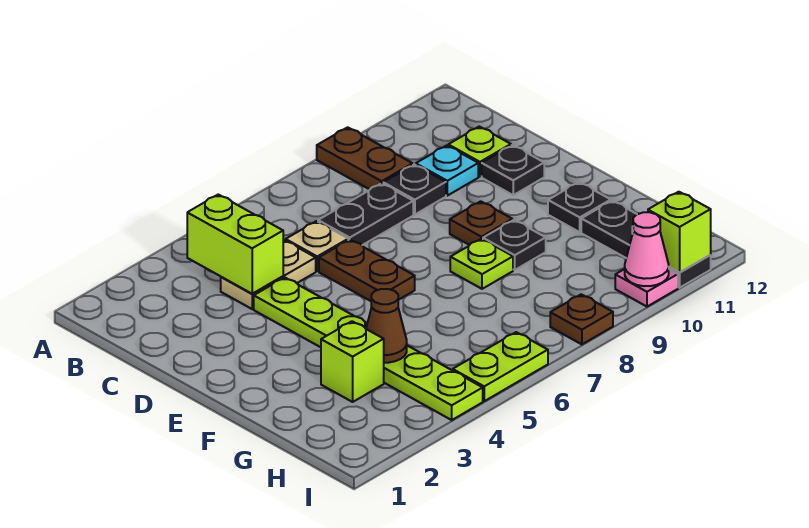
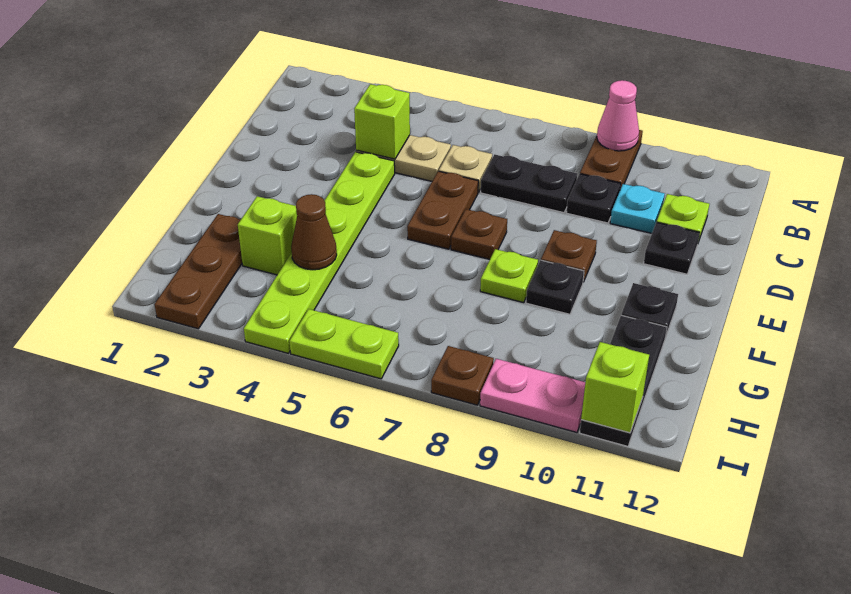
lime 1x2 brick [187,195,283,294] -> lime 1x1 brick [354,84,410,159]
none -> brown 1x1 plate [451,209,507,259]
none -> brown 1x3 plate [154,214,242,329]
pink 1x1 plate [615,269,678,307] -> pink 1x2 plate [480,359,585,432]
pink 1x1 cone [625,212,669,286] -> pink 1x1 cone moved to [597,80,639,151]

